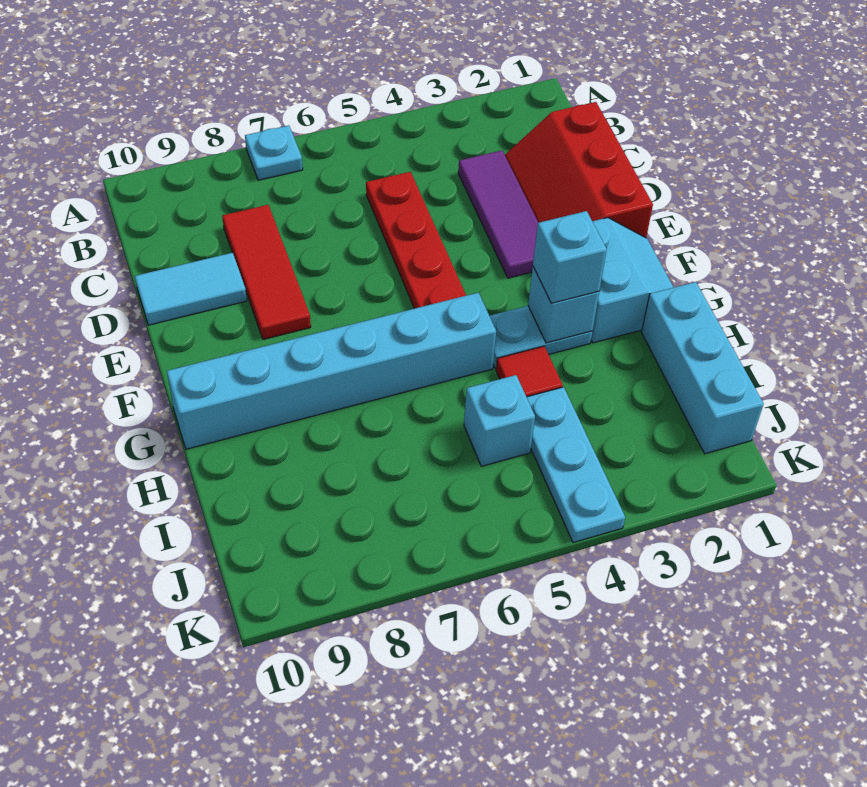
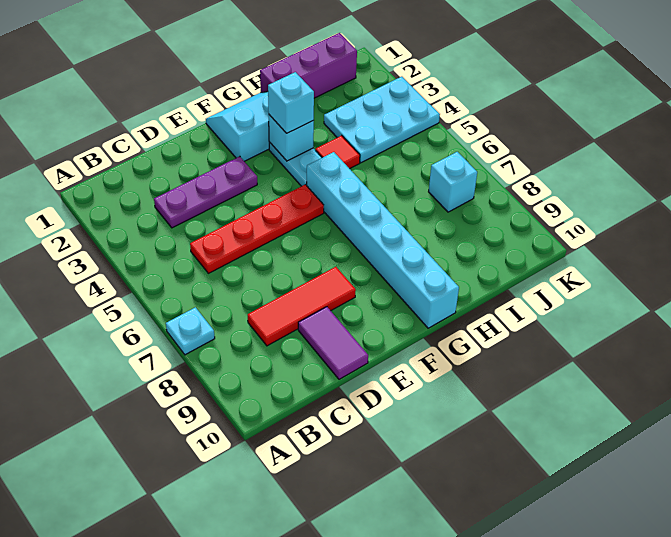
red 2x3 slope [505,102,653,238] -> none
purple 1x3 tile [458,151,538,278] -> purple 1x3 plate [154,156,257,228]
cyan 1x2 tile [135,253,247,325] -> purple 1x2 tile [298,307,368,379]
cyan 1x3 brick [641,282,764,454] -> purple 1x3 brick [260,33,357,98]
cyan 1x3 plate [527,387,625,543] -> cyan 2x3 plate [324,77,440,163]
cyan 1x1 brick [464,375,535,466] -> cyan 1x1 brick moved to [429,152,477,212]

